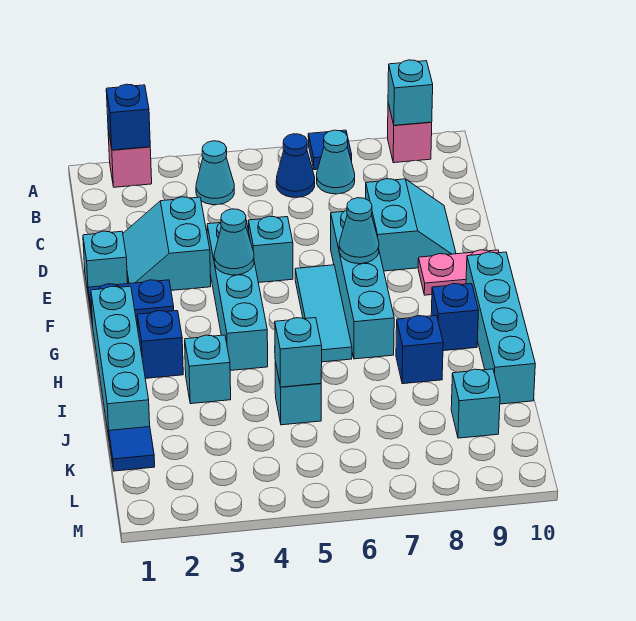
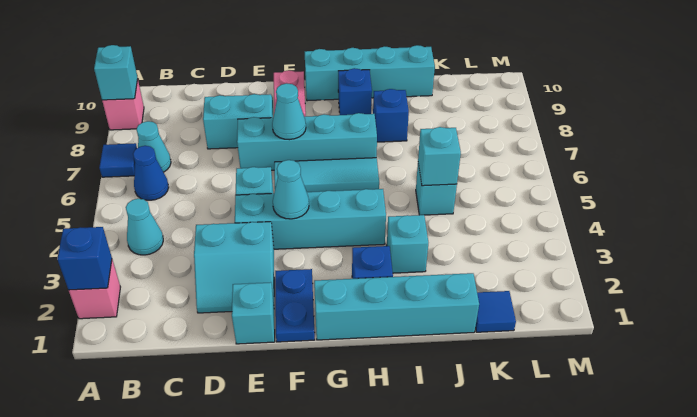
cyan 1x1 brick [451,369,500,438] -> none

